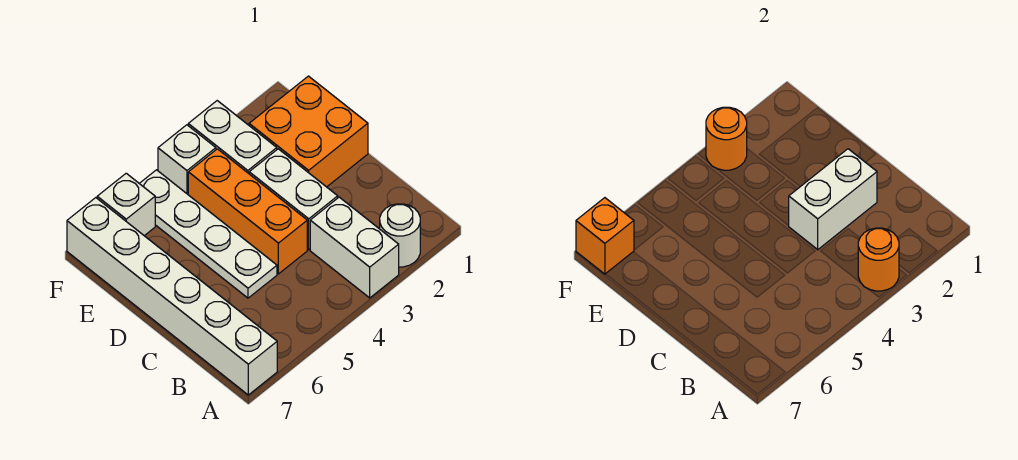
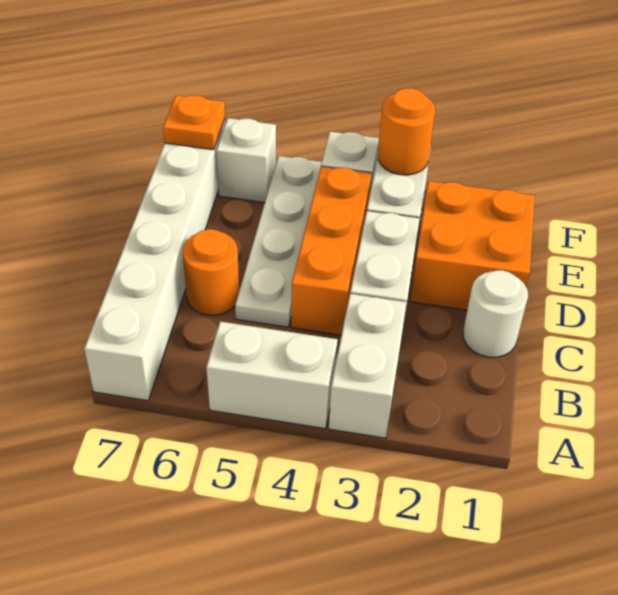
white 1x1 round brick [380,204,420,267] -> white 1x1 round brick moved to [463,270,528,357]
orange 1x1 round brick [858,228,899,291] -> orange 1x1 round brick moved to [183,229,239,315]
white 1x2 brick [789,149,877,250] -> white 1x2 brick moved to [206,322,338,429]
orange 1x1 brick [576,198,634,274] -> orange 1x1 plate [163,95,225,150]

